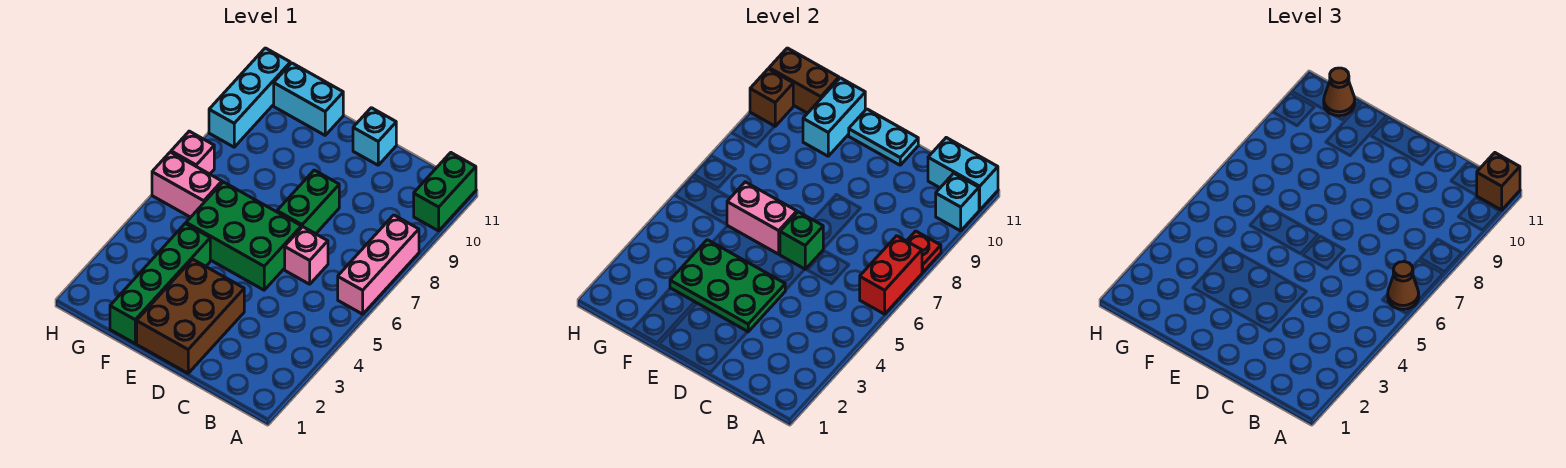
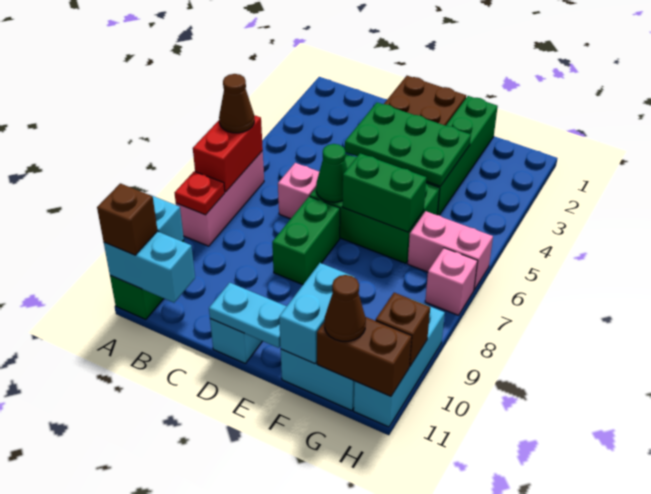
green 1x1 brick [780,212,823,269] -> green 1x1 cone [316,144,347,202]
pink 1x2 brick [727,182,797,254] -> green 1x2 brick [342,153,426,232]

